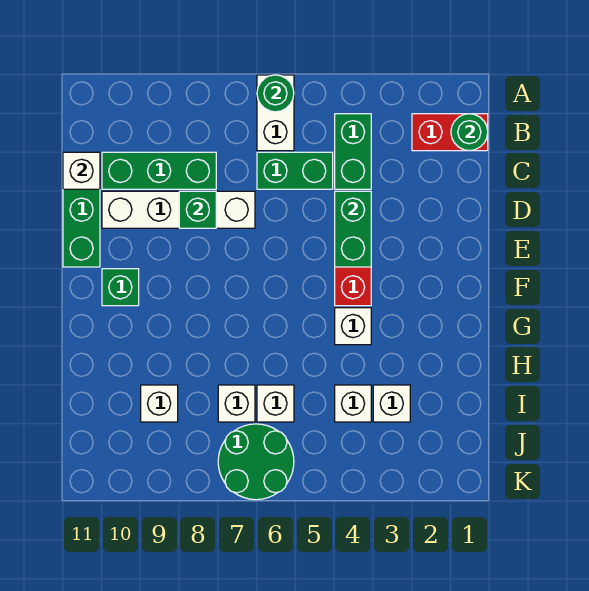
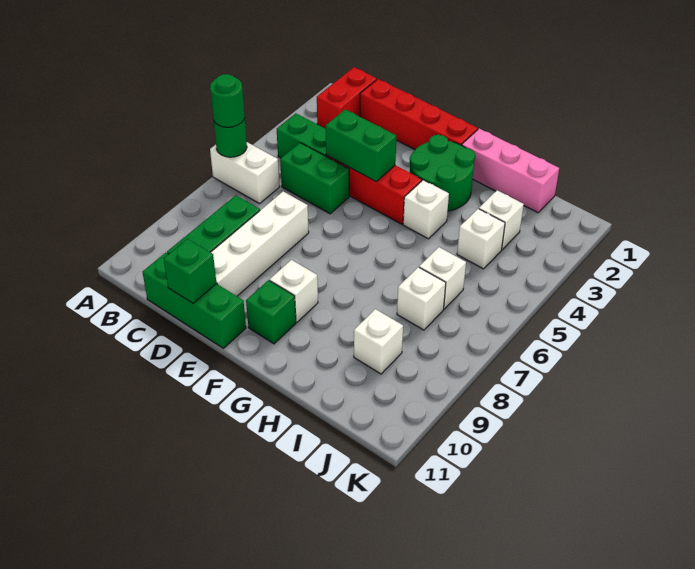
green 1x1 round brick [451,114,488,151] -> green 1x1 round brick moved to [210,74,245,127]
none -> red 1x4 brick [360,79,478,149]
green 1x2 brick [257,152,333,189] -> green 1x2 brick turned to [280,143,349,214]
white 1x1 brick [63,152,100,189] -> white 1x1 brick moved to [270,260,318,322]
green 1x1 brick [179,191,216,228] -> green 1x1 brick moved to [164,239,216,303]
none -> pink 1x3 brick [462,129,559,213]
green 2x2 round brick [218,424,294,500] -> green 2x2 round brick moved to [410,135,475,211]

